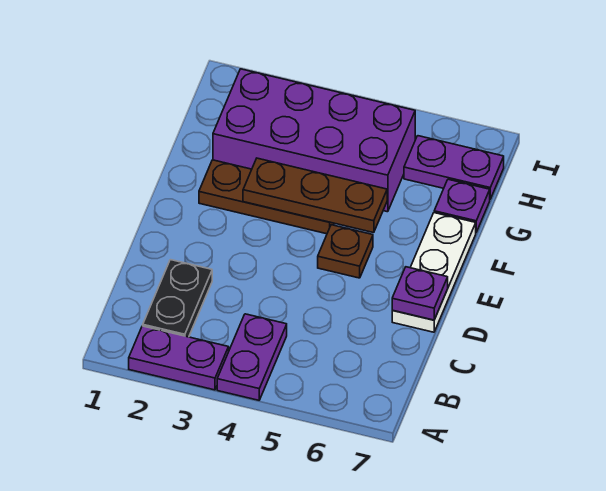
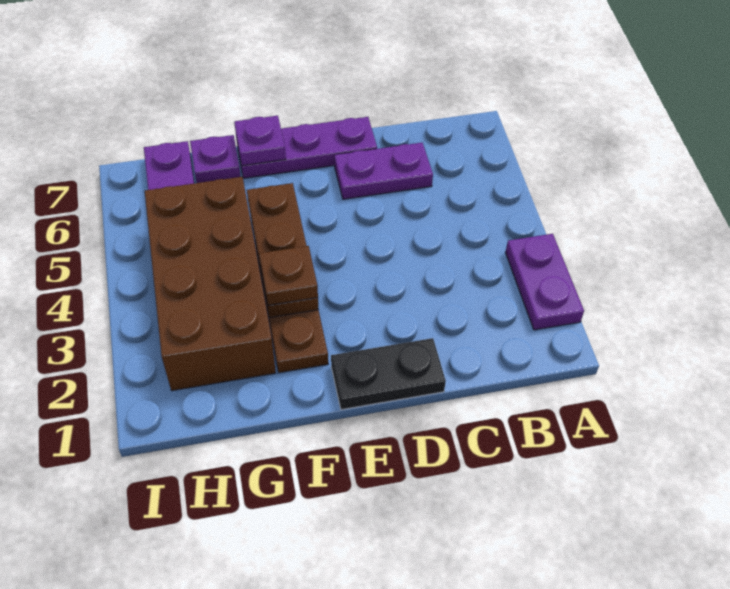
purple 1x2 plate [217,314,287,400] -> purple 1x2 plate moved to [334,143,433,199]
black 1x2 plate [143,260,212,337] -> black 1x2 plate moved to [331,338,446,410]
white 1x3 plate [392,213,476,332] -> purple 1x3 plate [236,117,377,178]
purple 1x1 plate [392,267,448,320] -> purple 1x1 plate moved to [234,116,286,166]
brown 1x1 plate [318,225,373,278] -> brown 1x1 plate moved to [259,246,318,305]
purple 2x4 brick [213,69,415,212] -> brown 2x4 brick [145,177,276,391]

